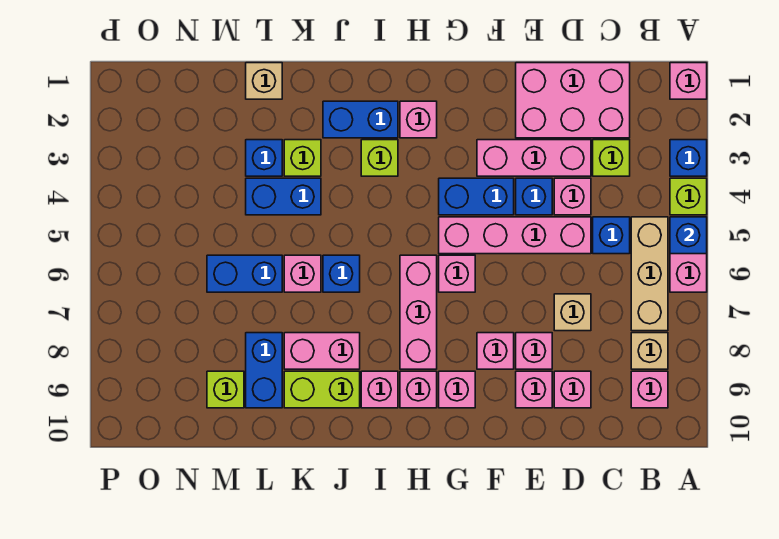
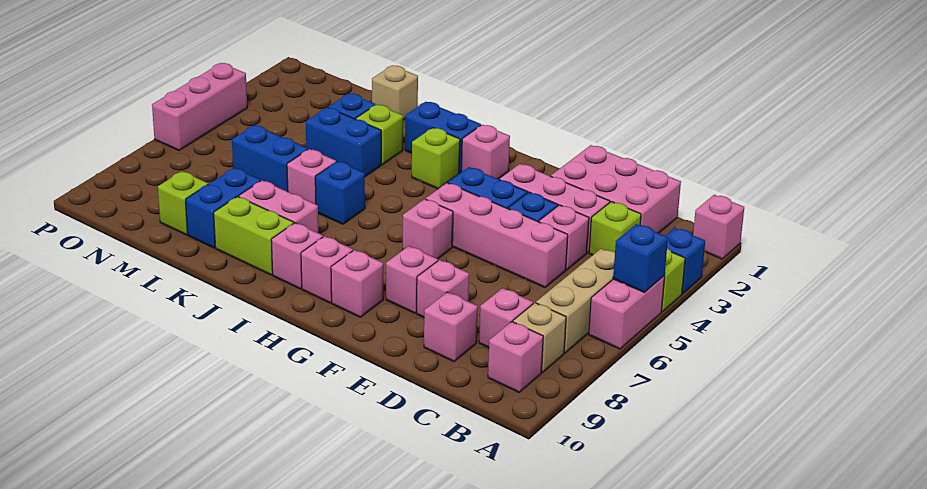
blue 1x1 brick [593,217,630,254] -> none
tan 1x1 brick [554,294,591,331] -> none
pink 1x1 brick [516,371,552,408] -> pink 1x1 brick moved to [479,288,533,348]
pink 1x3 brick [400,255,437,369] -> pink 1x3 brick moved to [152,63,247,150]

